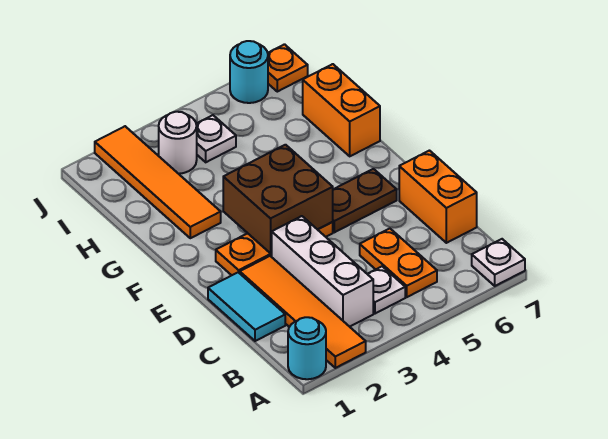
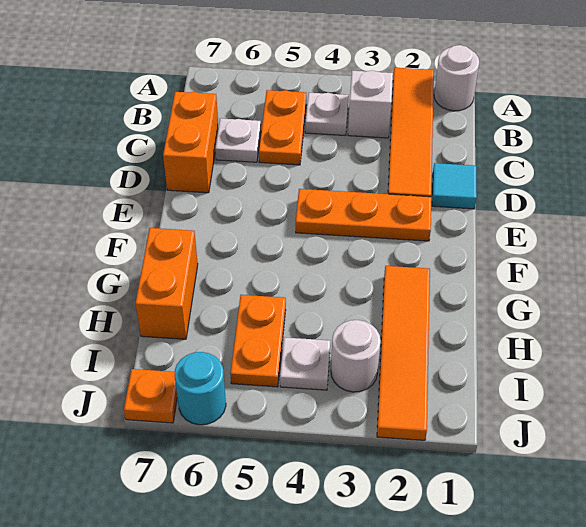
cyan 1x1 round brick [288,317,326,379] -> white 1x1 round brick [434,45,479,111]
white 1x1 plate [472,239,525,286] -> white 1x1 plate moved to [215,118,261,162]
white 1x3 brick [272,216,373,327] -> white 1x1 brick [348,70,393,138]
cyan 1x2 tile [208,272,285,341] -> cyan 1x1 tile [432,163,477,209]
brown 2x2 brick [223,145,333,253] -> none
brown 1x2 plate [333,169,397,232] -> none
none -> orange 1x2 plate [230,295,286,387]

